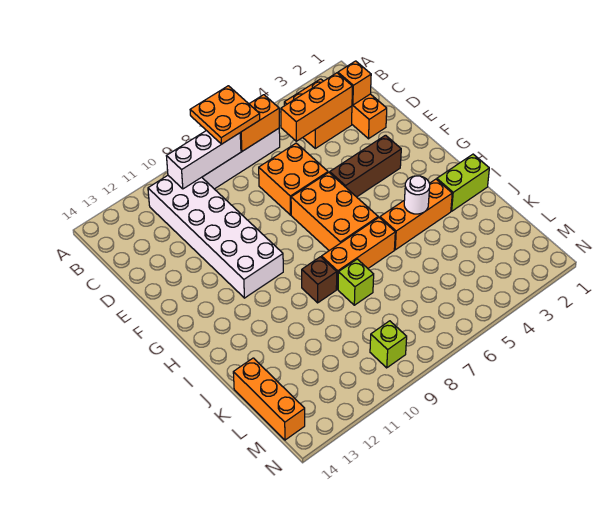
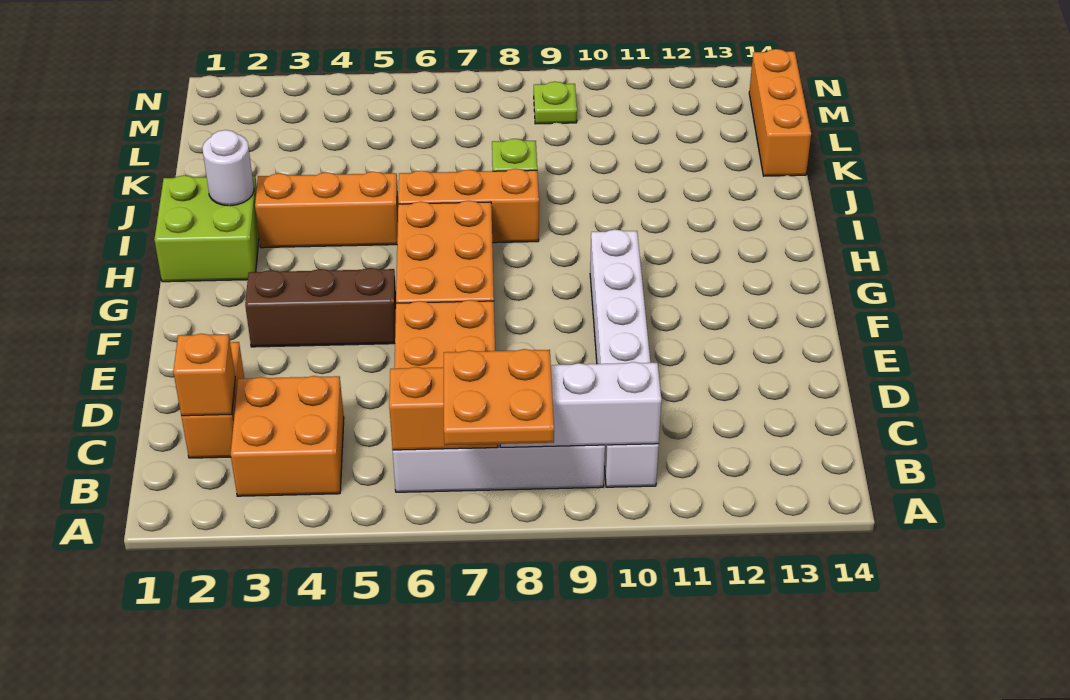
white 2x6 brick [148,175,283,298] -> white 1x6 brick [590,229,659,487]
orange 1x3 brick [281,73,352,141] -> none
lime 1x2 brick [437,154,489,211] -> lime 2x2 brick [154,175,259,282]
white 1x1 round brick [404,176,430,214] -> white 1x1 round brick moved to [202,130,254,206]
brown 1x1 brick [302,257,337,303] -> none
lime 1x1 brick [370,321,407,368] -> lime 1x1 plate [534,82,577,124]

